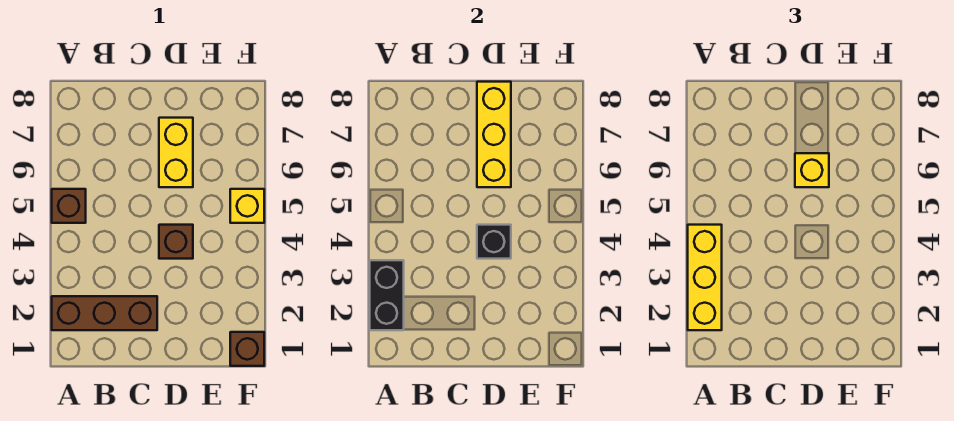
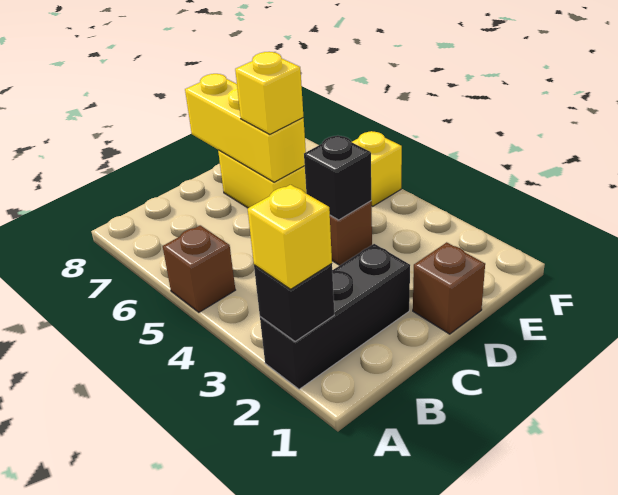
brown 1x3 brick [52,296,157,330] -> black 1x3 brick [260,244,410,389]
black 1x2 brick [370,260,404,330] -> black 1x1 brick [254,264,334,342]
yellow 1x3 brick [688,225,722,330] -> yellow 1x1 brick [248,185,332,289]
brown 1x1 brick [230,332,264,366] -> brown 1x1 brick moved to [413,242,485,334]

